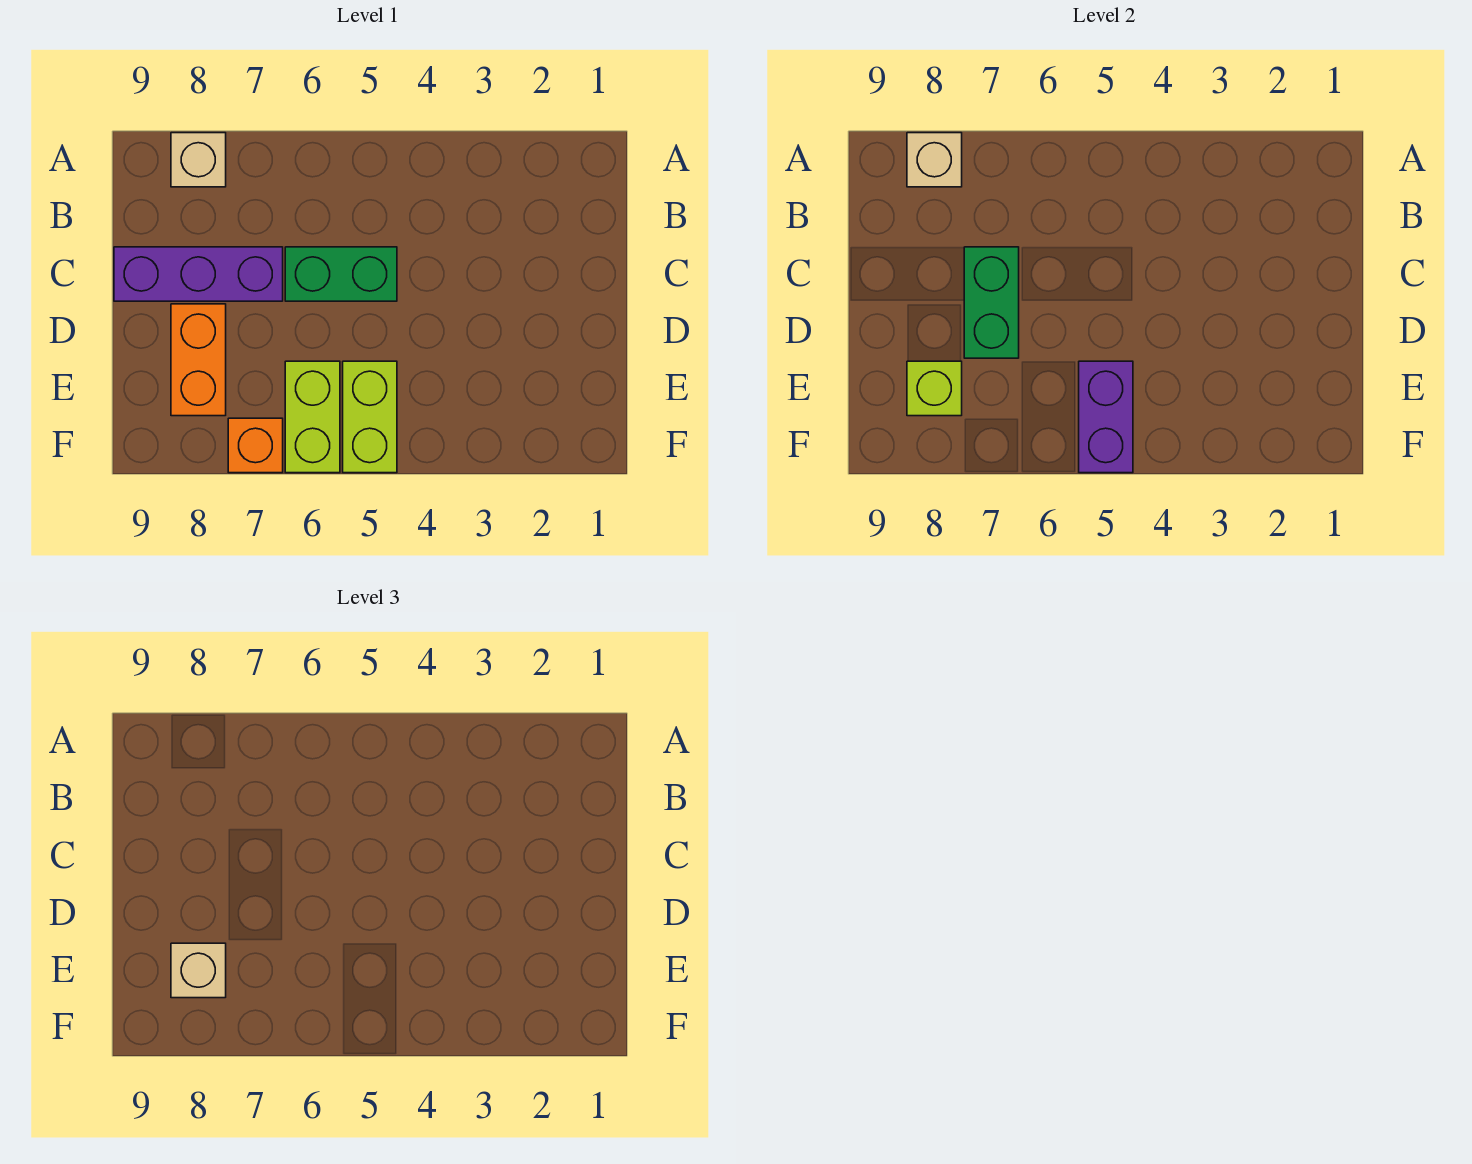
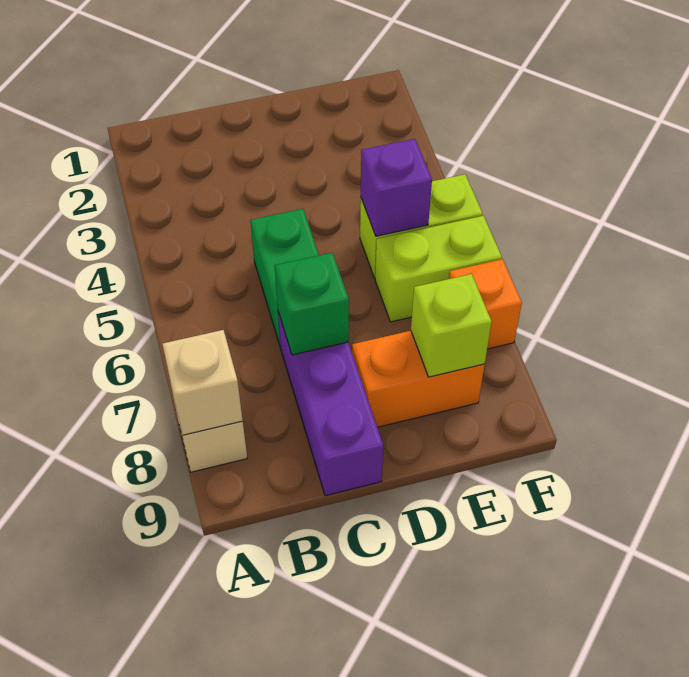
green 1x2 brick [964,247,1019,358] -> green 1x1 brick [275,253,349,355]
purple 1x2 brick [1079,361,1133,473] -> purple 1x1 brick [361,139,432,236]
tan 1x1 brick [171,943,226,998] -> none

